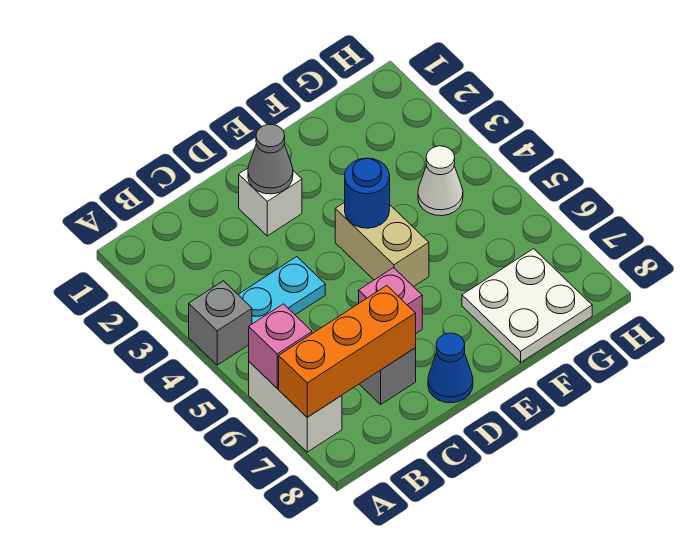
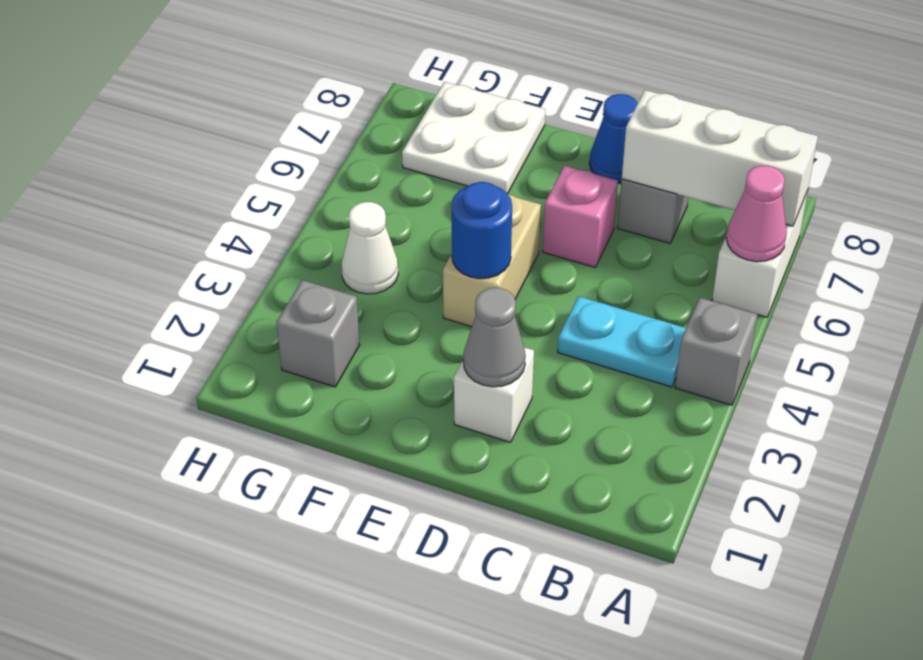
pink 1x1 brick [249,304,312,388] -> pink 1x1 cone [726,166,787,262]
orange 1x3 brick [279,286,416,417] -> white 1x3 brick [622,90,818,226]
none -> grey 1x1 brick [277,280,360,387]

